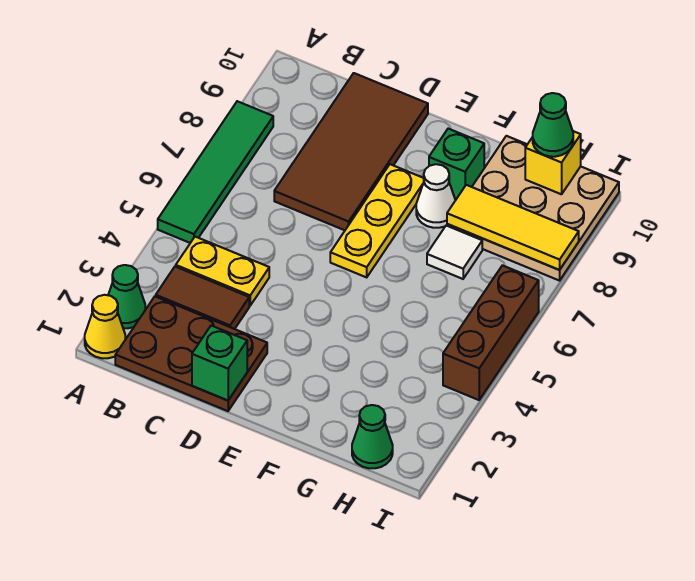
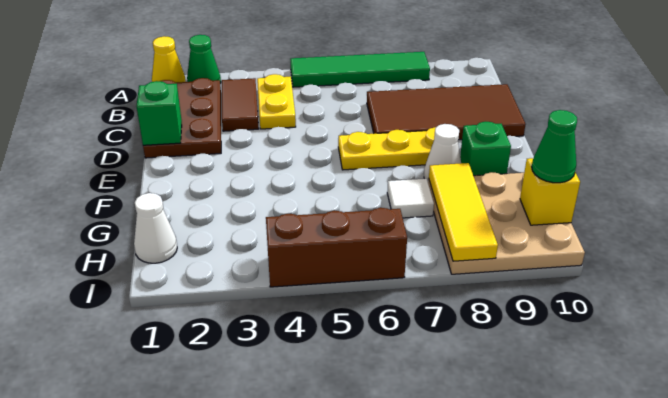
green 1x1 cone [352,405,393,468] -> white 1x1 cone [134,193,177,263]

